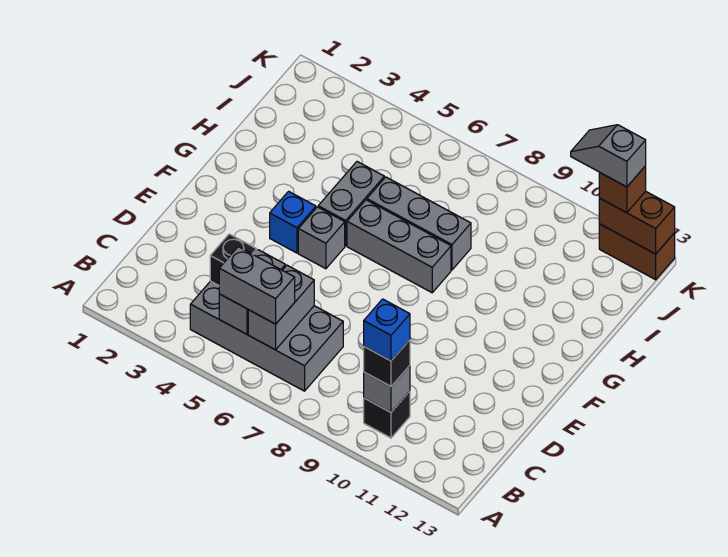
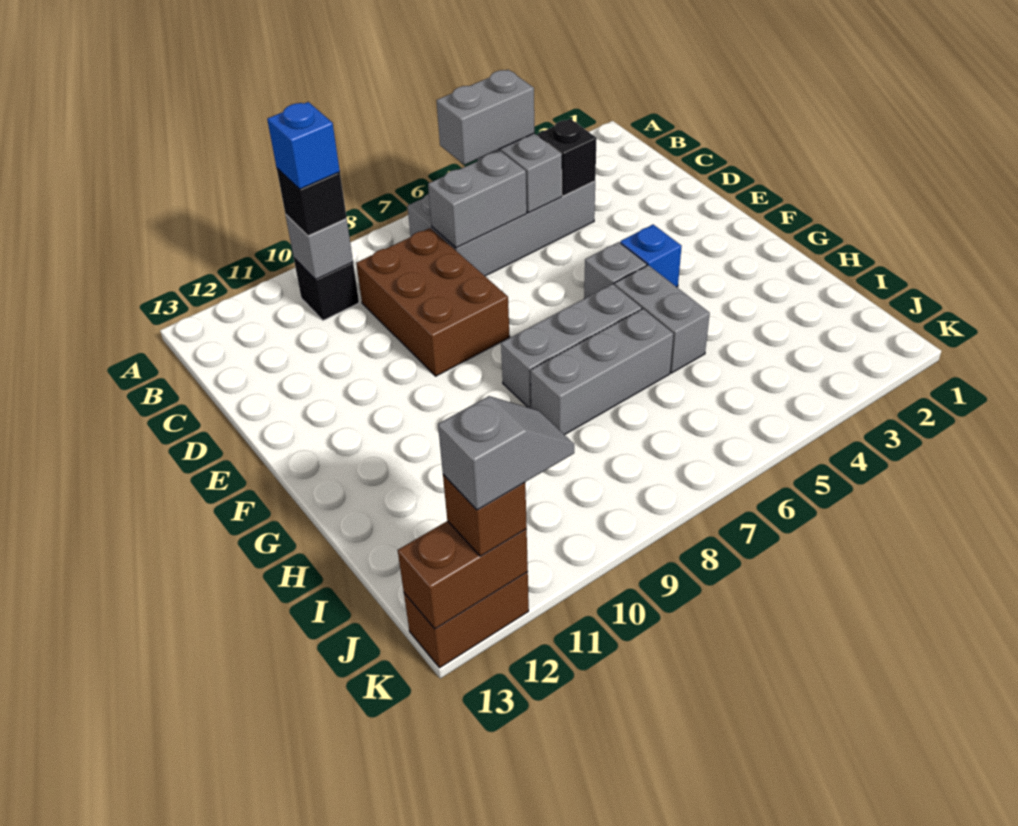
grey 1x2 brick [248,265,314,350] -> grey 1x2 brick turned to [428,151,527,248]
none -> brown 2x3 brick [356,228,509,376]

